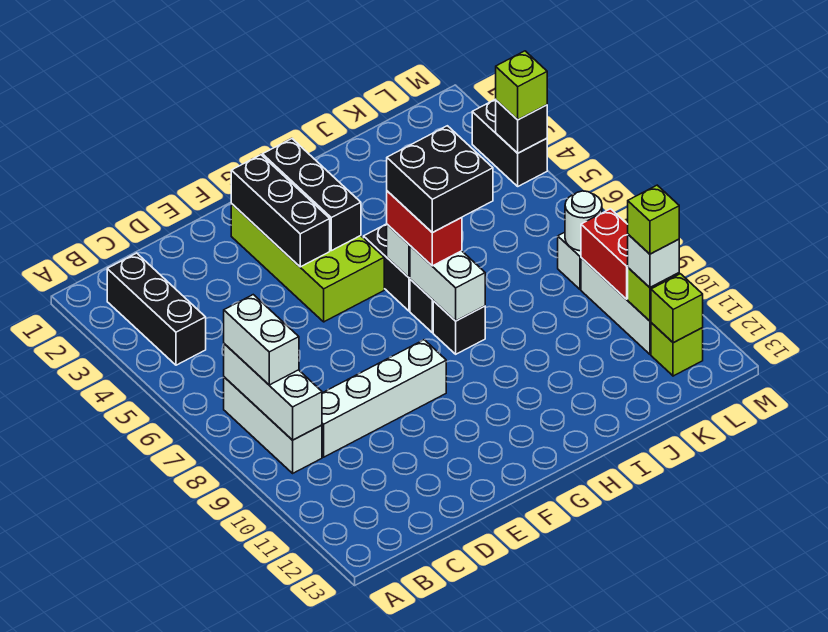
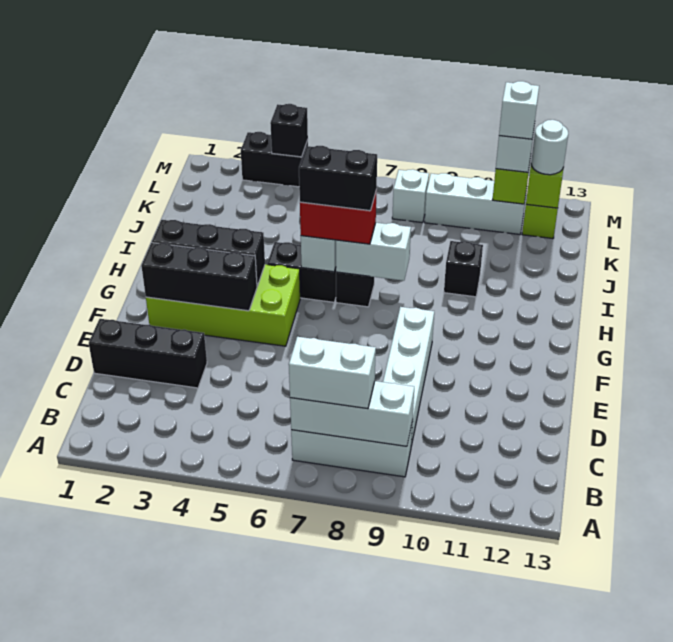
black 1x3 brick [107,253,206,365] -> black 1x3 brick moved to [89,319,207,388]
black 2x2 brick [387,126,493,233] -> black 1x2 brick [299,146,377,211]
black 1x1 brick [433,301,485,354] -> black 1x1 brick moved to [444,241,483,297]
white 1x1 round brick [565,191,602,251] -> white 1x1 round brick moved to [531,120,568,175]
red 1x2 brick [581,209,628,299] -> none
lime 1x1 brick [628,185,679,254] -> white 1x1 brick [499,81,539,139]
lime 1x1 brick [496,51,547,120] -> none

